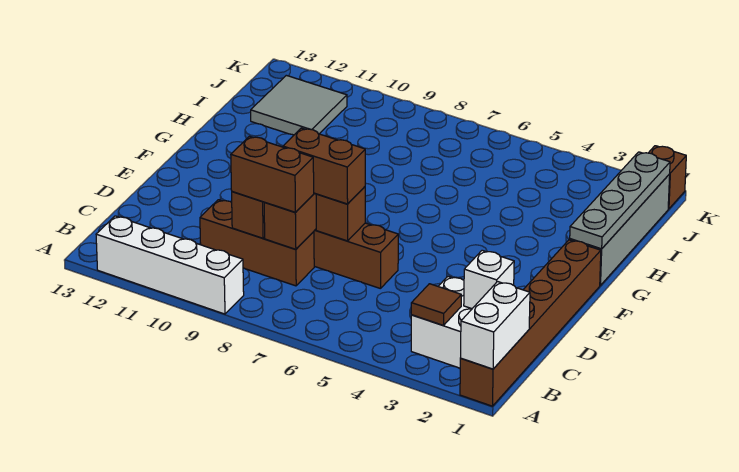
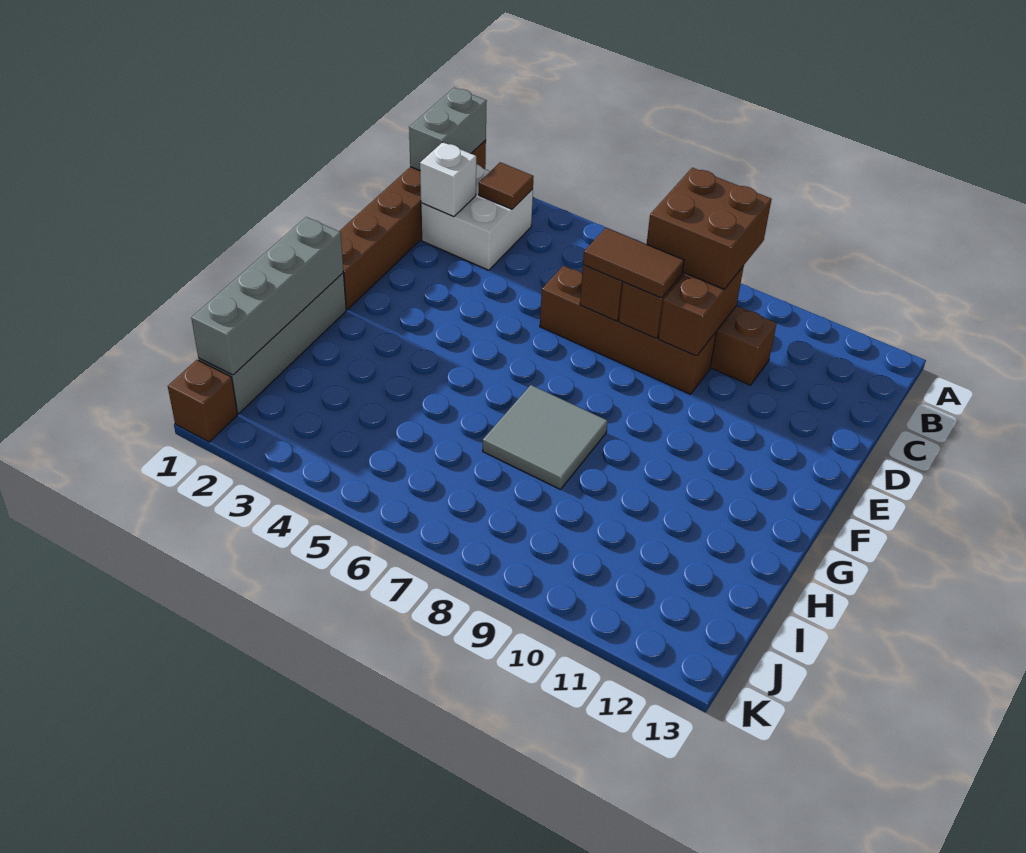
white 1x2 brick [461,282,530,369] -> grey 1x2 brick [409,88,487,170]
white 1x4 brick [96,216,244,314] -> none
brown 1x2 brick [231,136,314,212] -> brown 2x2 brick [647,168,772,289]
brown 1x2 brick [283,128,365,204] -> brown 1x2 tile [583,228,684,298]
grey 1x4 plate [570,152,670,249] -> grey 1x4 brick [191,217,343,375]
grey 2x2 tile [251,75,347,135] -> grey 2x2 tile moved to [483,385,608,490]

